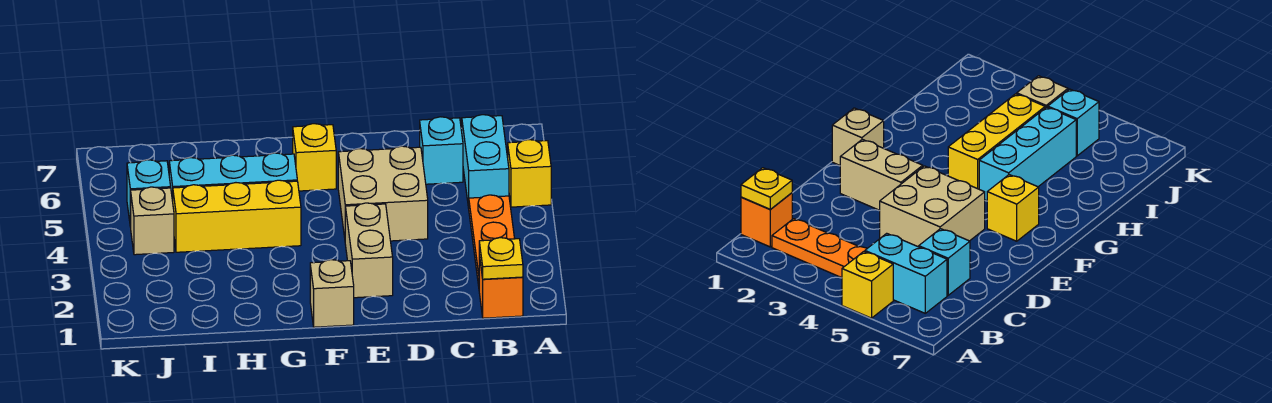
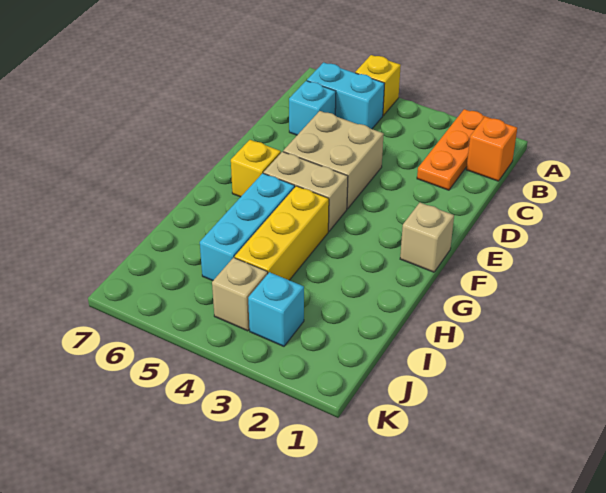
yellow 1x1 plate [479,238,523,279] -> none
orange 1x3 plate [469,195,515,286] -> orange 1x3 plate turned to [417,109,492,190]
tan 1x2 brick [345,203,393,298] -> tan 1x2 brick moved to [264,152,348,231]
cyan 1x1 brick [127,160,171,227] -> cyan 1x1 brick moved to [248,272,304,346]

